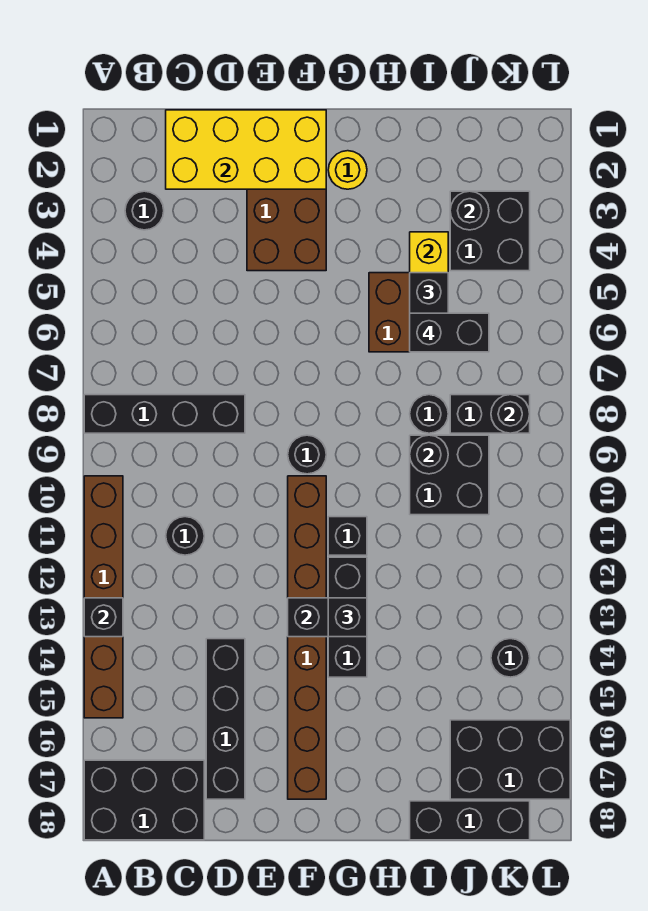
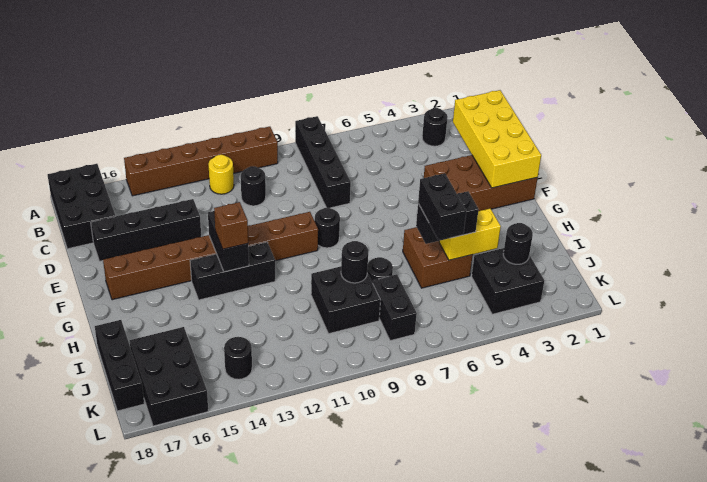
black 1x1 brick [84,598,123,637] -> none
yellow 1x1 round brick [328,151,367,189] -> yellow 1x1 round brick moved to [209,155,234,194]
black 1x1 brick [328,517,367,555] -> none
black 1x1 brick [328,598,367,637] -> brown 1x1 brick [214,202,248,249]
black 1x1 round brick [491,395,530,433] -> none

